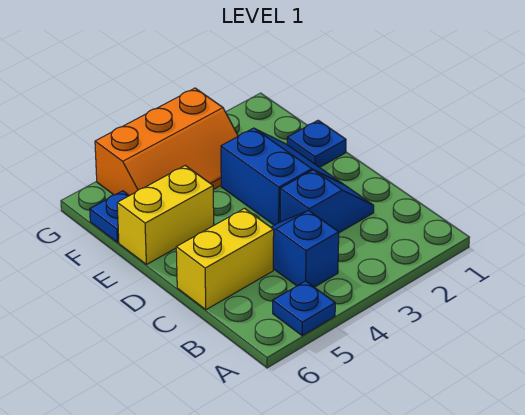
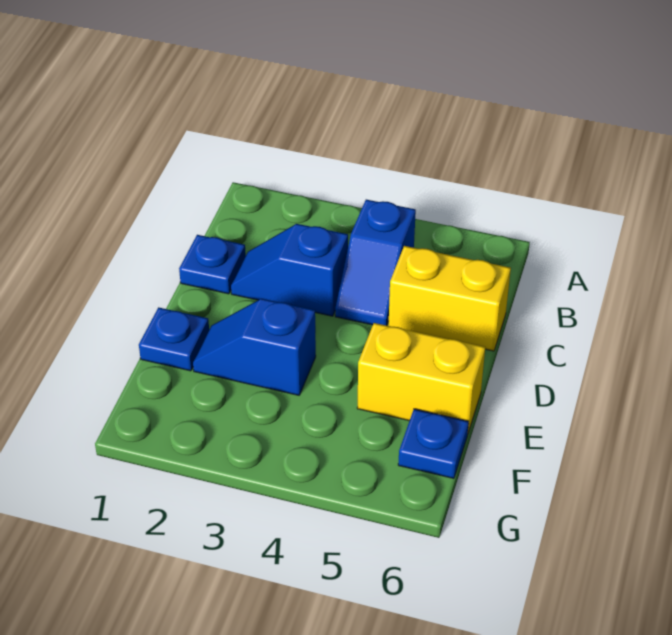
blue 1x1 plate [273,281,335,335] -> blue 1x1 plate moved to [179,235,246,294]
blue 2x2 slope [221,128,341,225] -> blue 1x2 slope [193,299,316,395]
orange 2x3 slope [95,88,238,196] -> none

